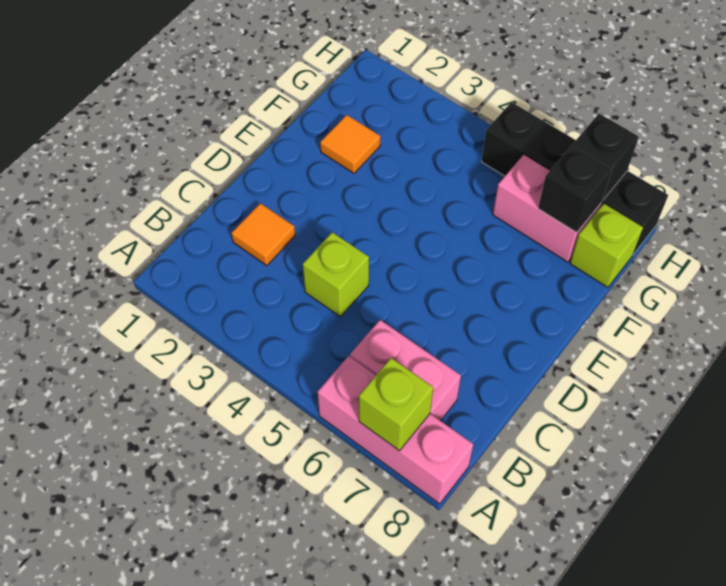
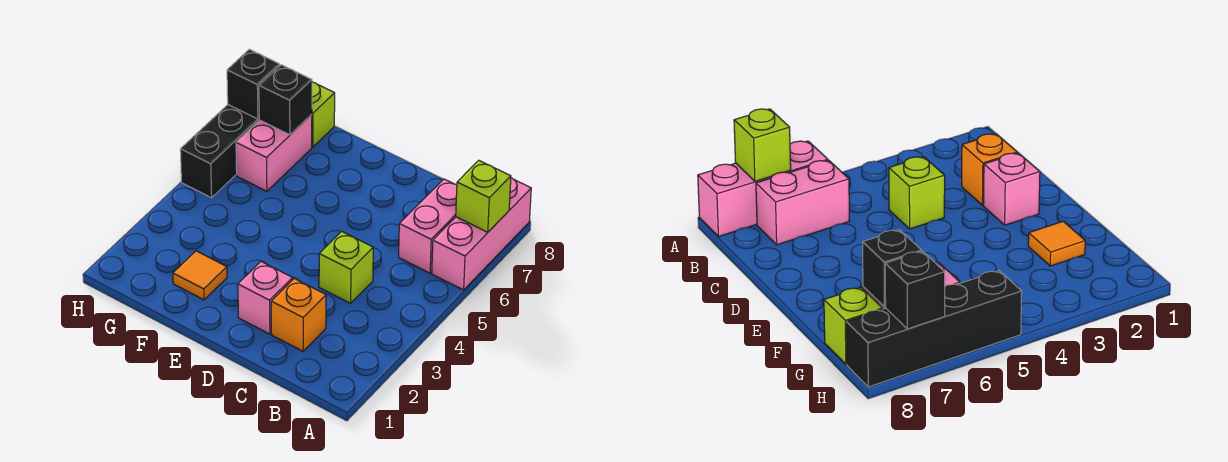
orange 1x1 tile [231,203,295,266] -> orange 1x1 brick [271,278,326,351]
none -> pink 1x1 brick [238,262,293,334]

